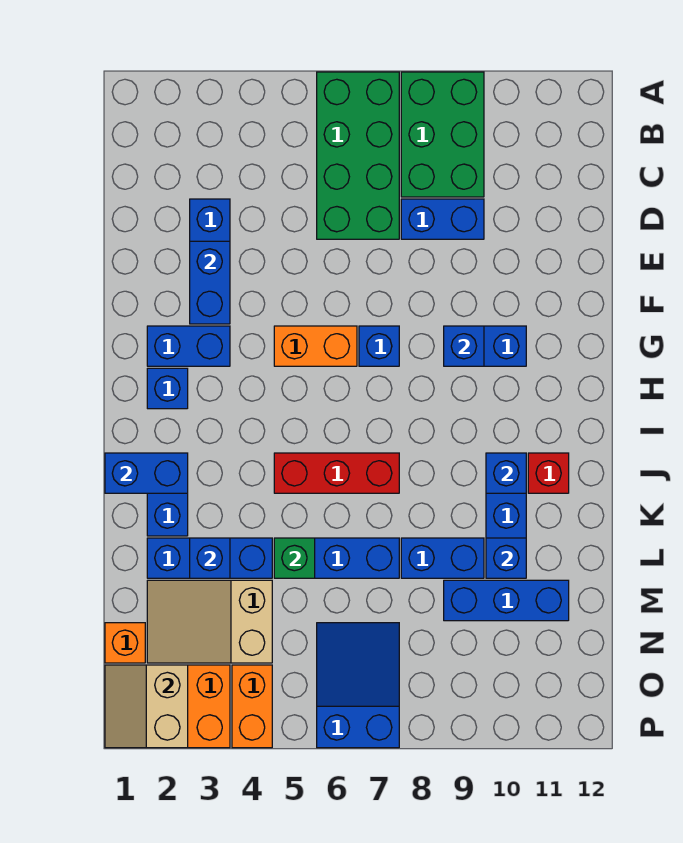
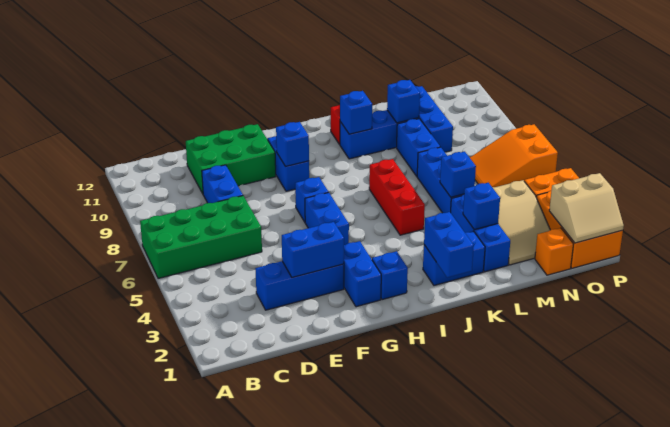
green 2x3 brick [401,72,484,197] -> green 2x3 brick moved to [186,124,276,194]
orange 1x2 brick [274,326,357,366] -> blue 1x2 brick [305,192,349,245]
green 1x1 brick [274,538,315,578] -> blue 1x1 brick [440,151,476,197]
blue 2x3 slope [317,623,399,748] -> orange 2x3 slope [470,124,558,187]

